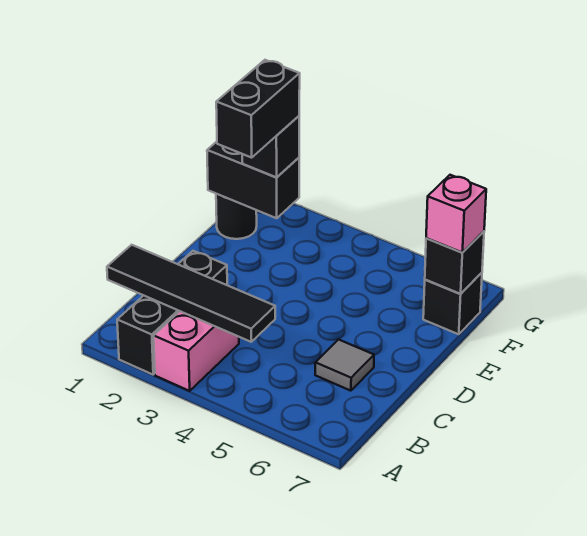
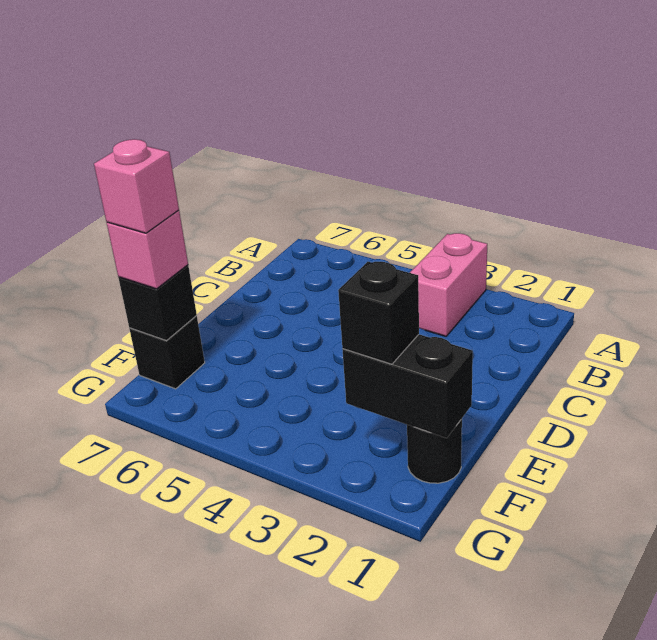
black 1x3 brick [117,251,227,375] -> none
black 1x4 tile [107,245,275,342] -> none
grey 1x1 tile [315,340,374,391] -> none
black 1x2 brick [216,60,300,158] -> none
none -> pink 1x1 brick [94,139,179,233]

